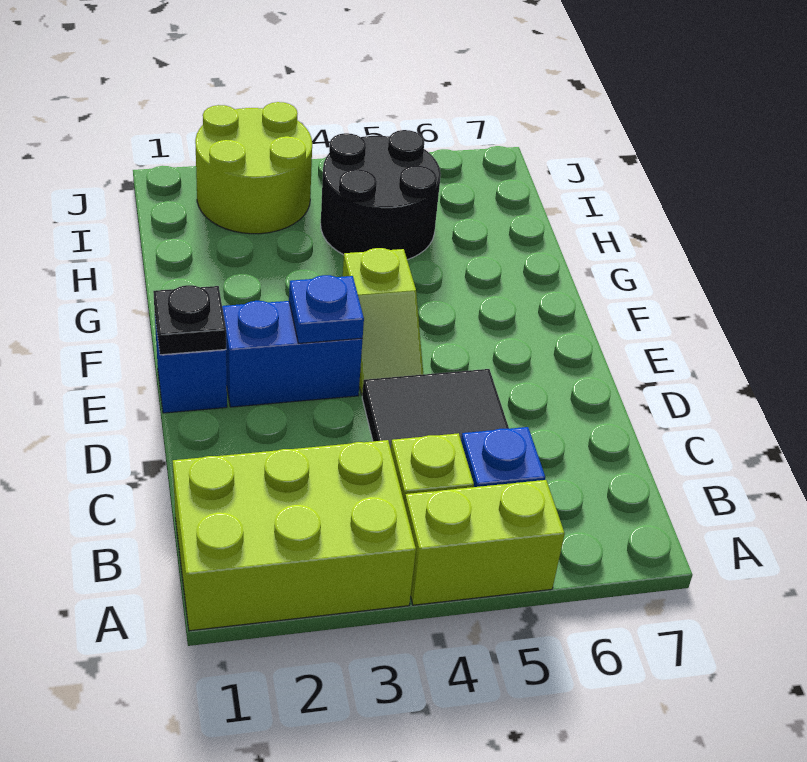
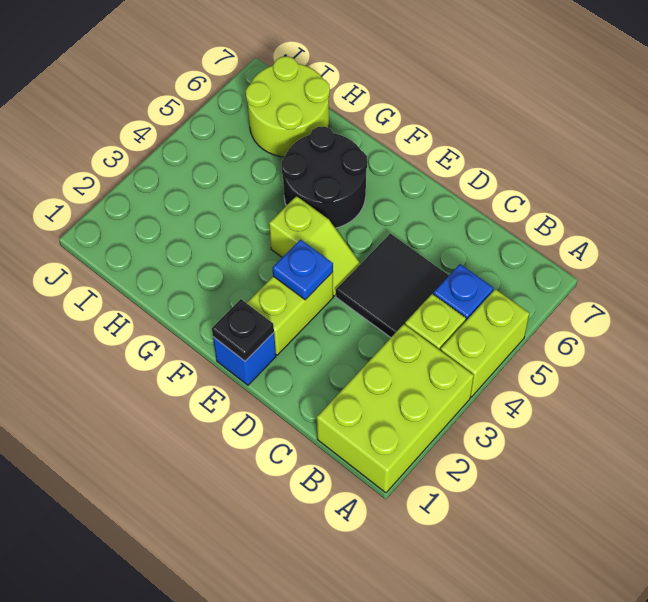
blue 1x2 brick [222,301,363,407] -> lime 1x2 brick [247,272,333,355]
black 2x2 round brick [321,130,441,260] -> black 2x2 round brick moved to [281,126,368,228]
lime 2x2 round brick [195,102,312,234] -> lime 2x2 round brick moved to [246,56,330,157]

